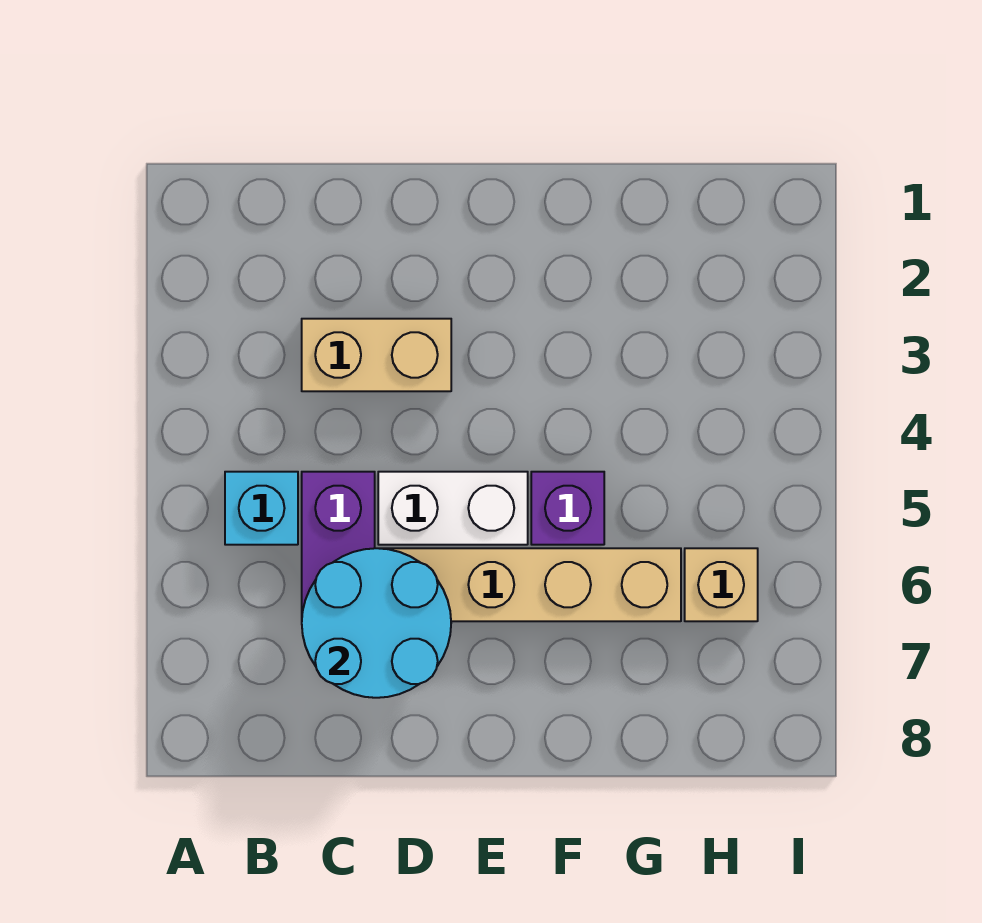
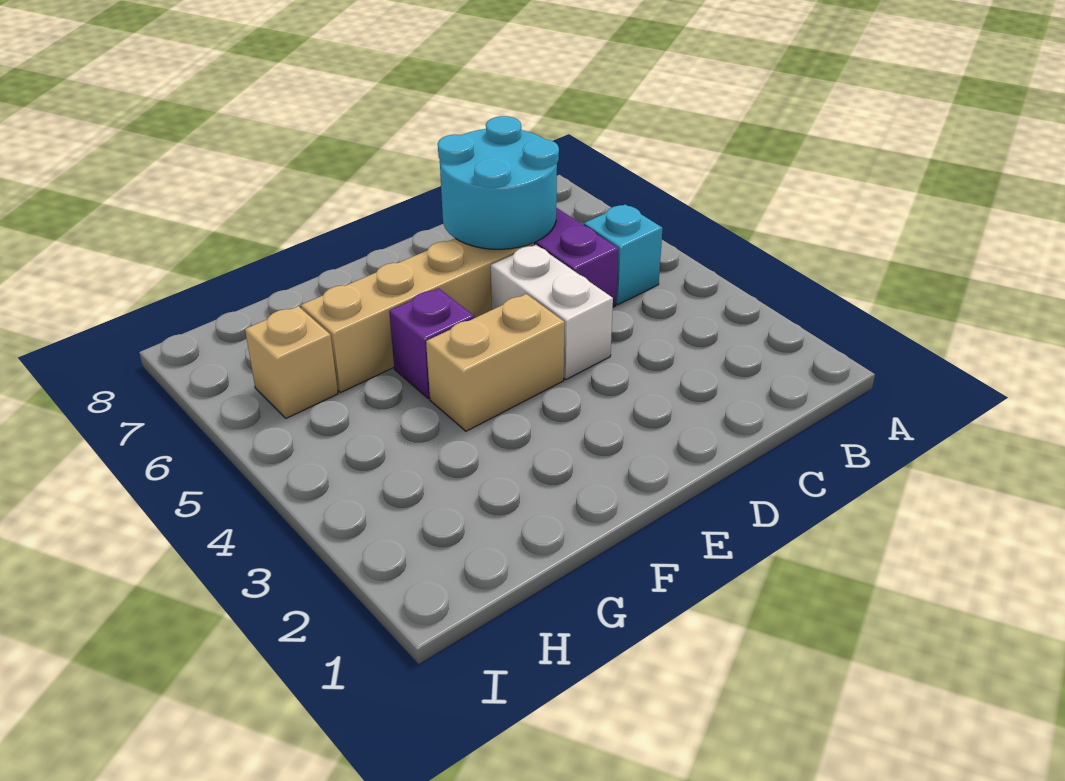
tan 1x2 brick [302,319,451,391] -> tan 1x2 brick moved to [426,294,565,431]
white 1x2 brick [378,472,528,545] -> white 1x2 brick turned to [491,245,613,379]

